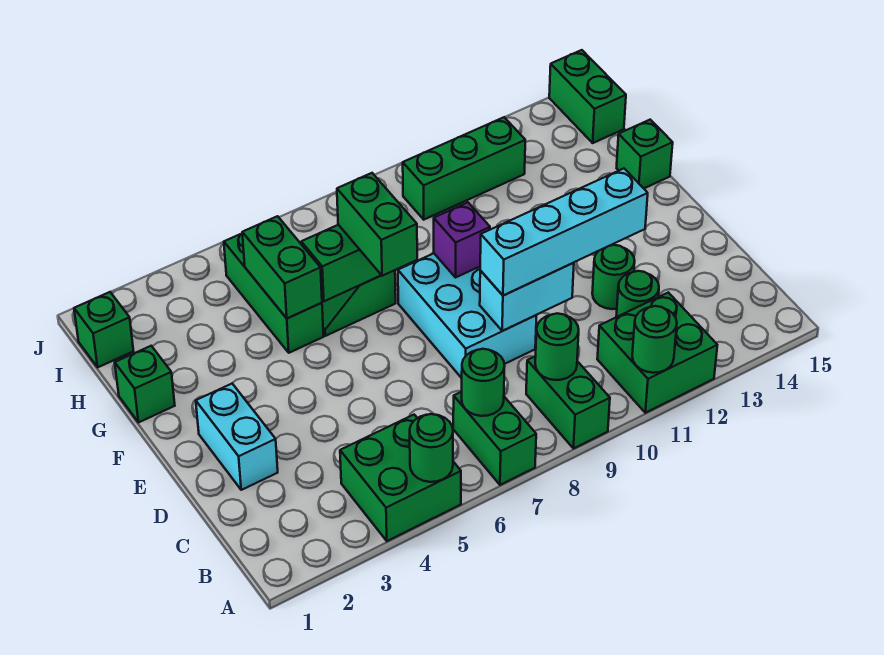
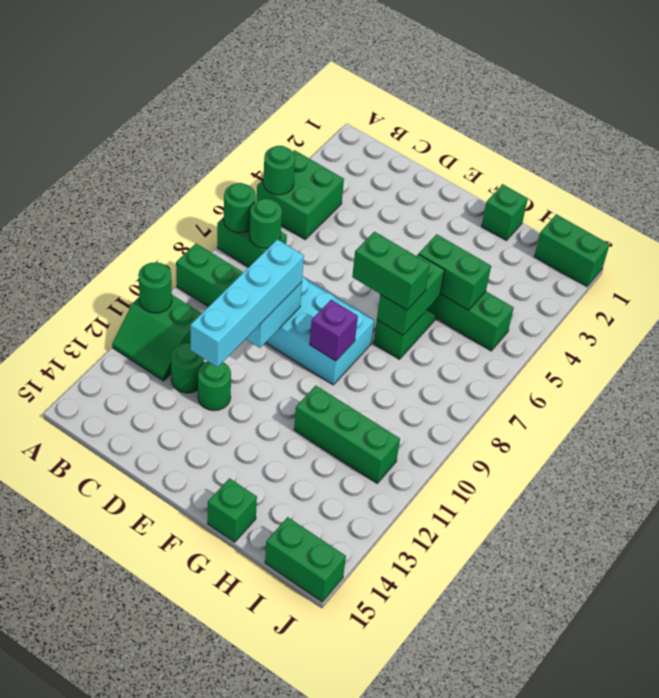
green 2x2 brick [597,292,717,413] -> green 2x2 slope [112,295,202,381]
green 1x1 round brick [535,313,579,380] -> green 1x1 round brick moved to [224,183,256,233]
cyan 1x2 brick [196,384,278,490] -> none
green 1x1 brick [74,292,133,367] -> green 1x2 brick [534,214,610,287]
green 1x3 brick [403,117,525,220] -> green 1x3 brick turned to [294,386,400,483]

